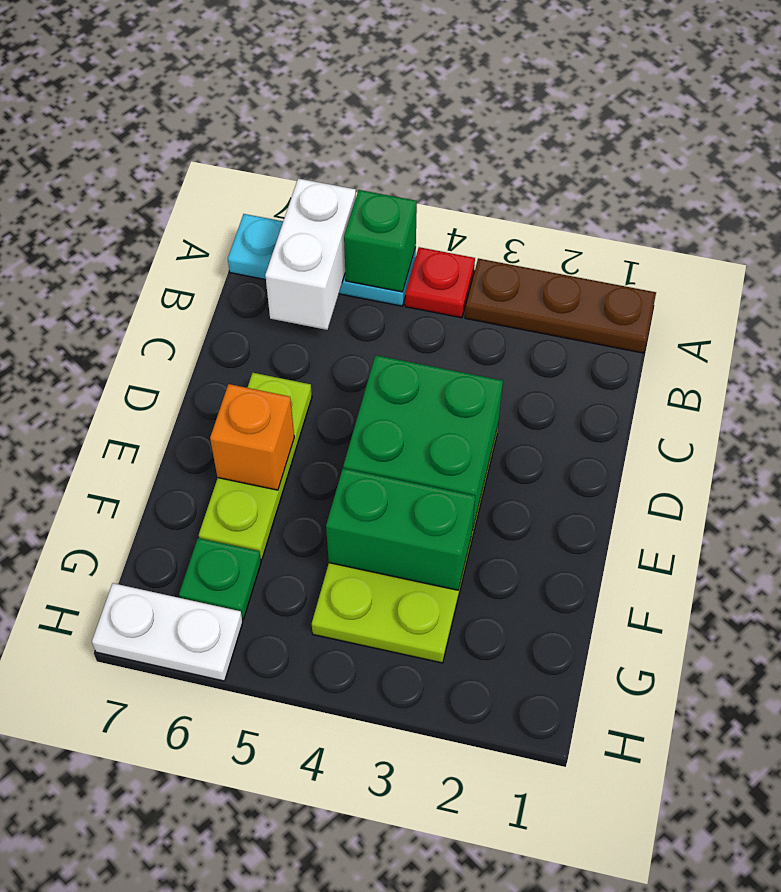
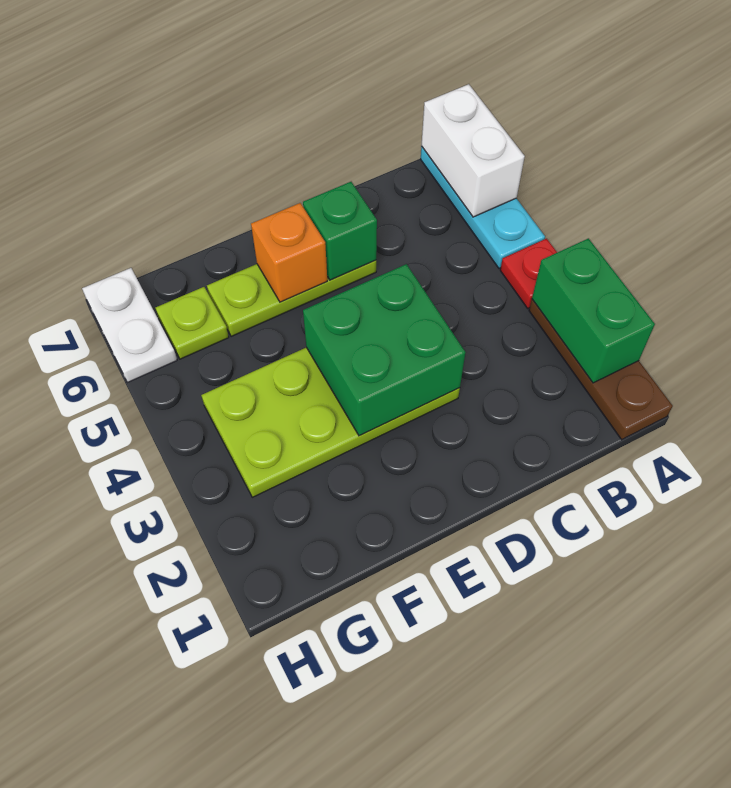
green 1x1 brick [344,190,417,292] -> green 1x1 brick moved to [303,182,377,280]
white 1x2 brick [265,179,356,330] -> white 1x2 brick turned to [422,84,525,217]
green 1x2 brick [326,468,475,590] -> green 1x2 brick moved to [532,238,655,383]
green 1x1 plate [179,538,261,619] -> lime 1x1 plate [156,287,229,359]

